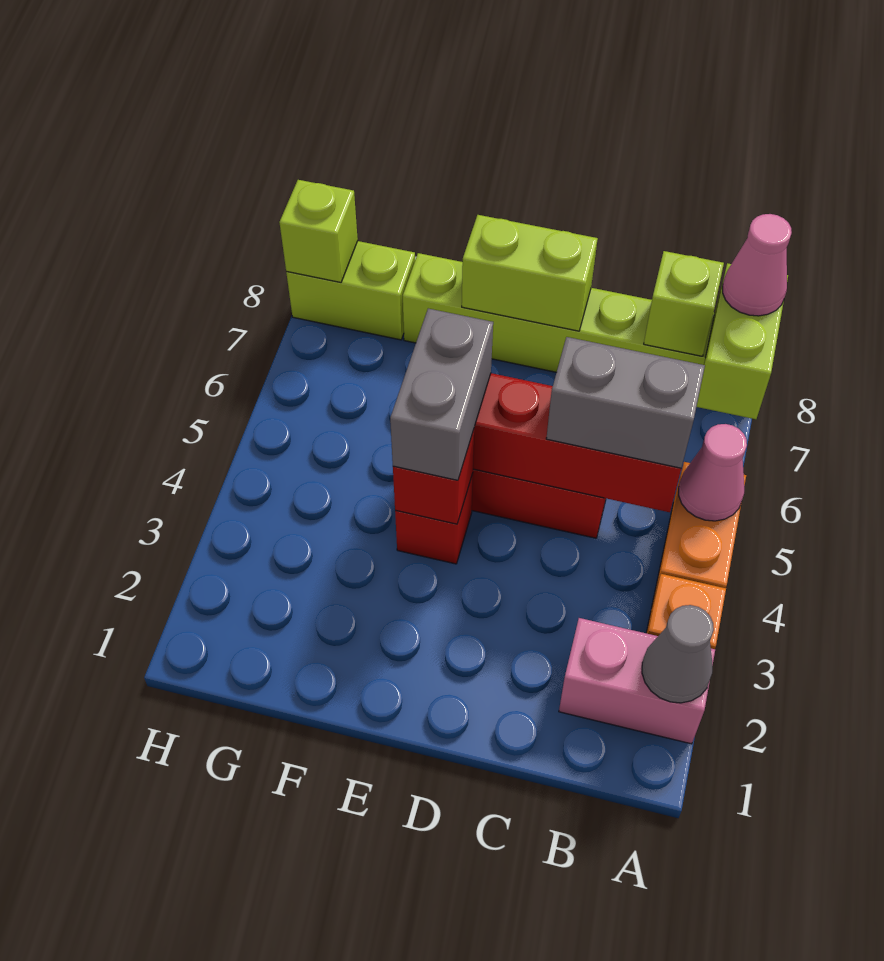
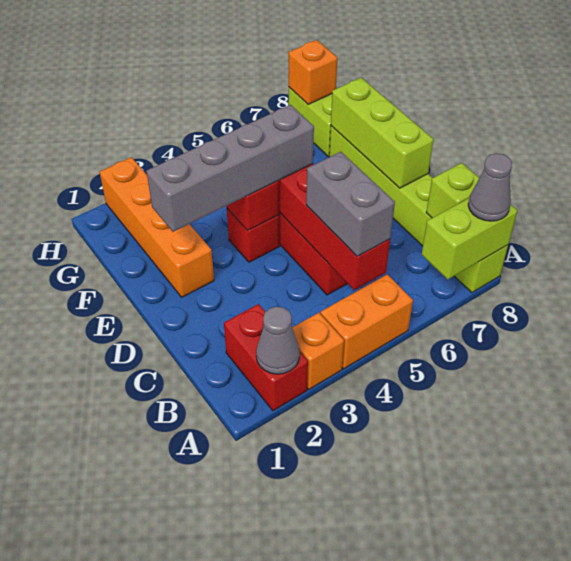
pink 1x2 brick [559,618,715,744] -> red 1x2 brick [224,304,308,411]
pink 1x1 cone [679,424,747,521] -> none
pink 1x1 cone [723,214,792,316] -> grey 1x1 cone [468,153,512,221]
lime 1x2 brick [462,215,598,331] -> lime 1x3 brick [331,78,434,188]
none -> orange 1x4 brick [100,157,214,297]
grey 1x2 brick [390,309,493,480] -> grey 1x4 brick [147,105,314,232]
lime 1x1 brick [279,180,358,282] -> orange 1x1 brick [289,40,337,104]

